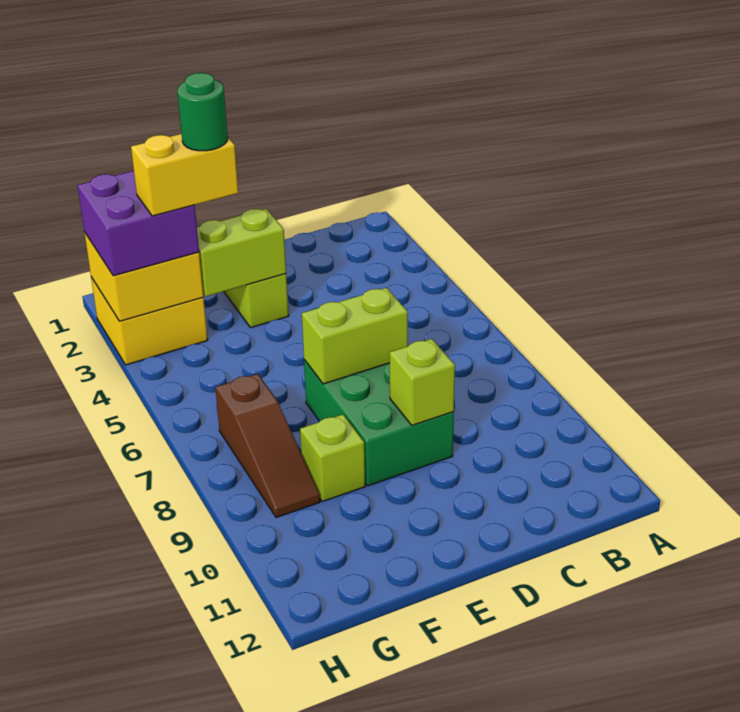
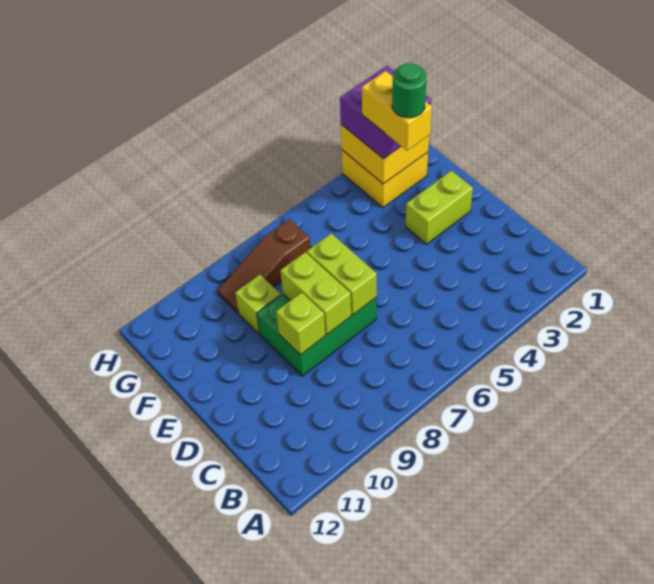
lime 1x2 brick [197,209,286,296] -> lime 1x2 brick moved to [280,252,351,334]

